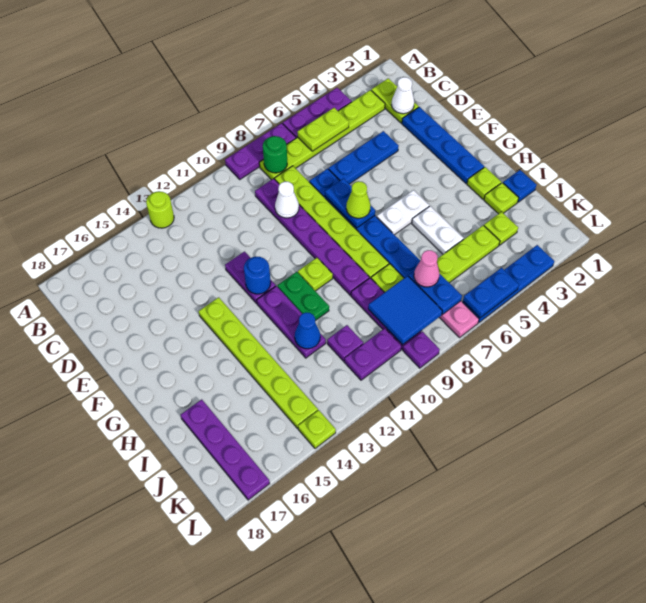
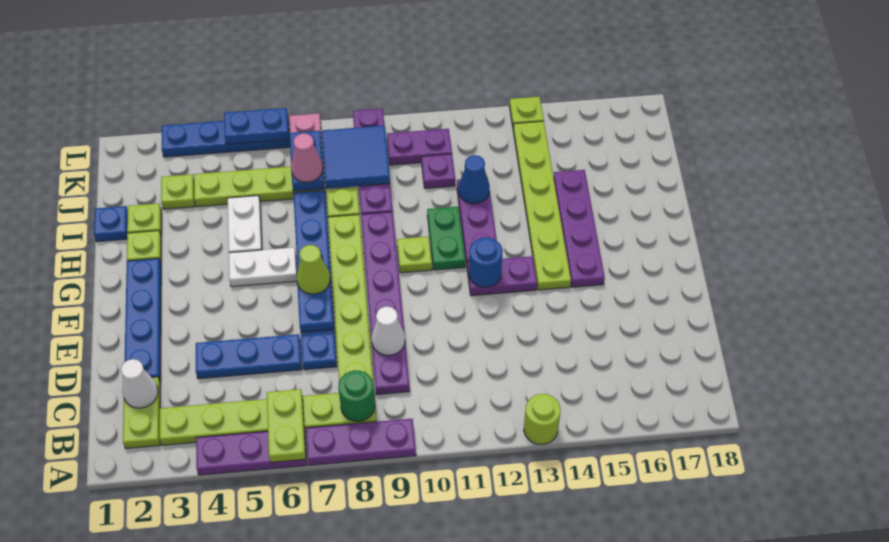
lime 1x2 plate [298,108,349,151] -> lime 1x2 plate turned to [267,389,306,462]
purple 1x2 plate [225,252,276,303] -> purple 1x2 plate turned to [467,256,537,296]
purple 1x4 plate [181,399,270,500] -> purple 1x4 plate moved to [554,170,605,287]

